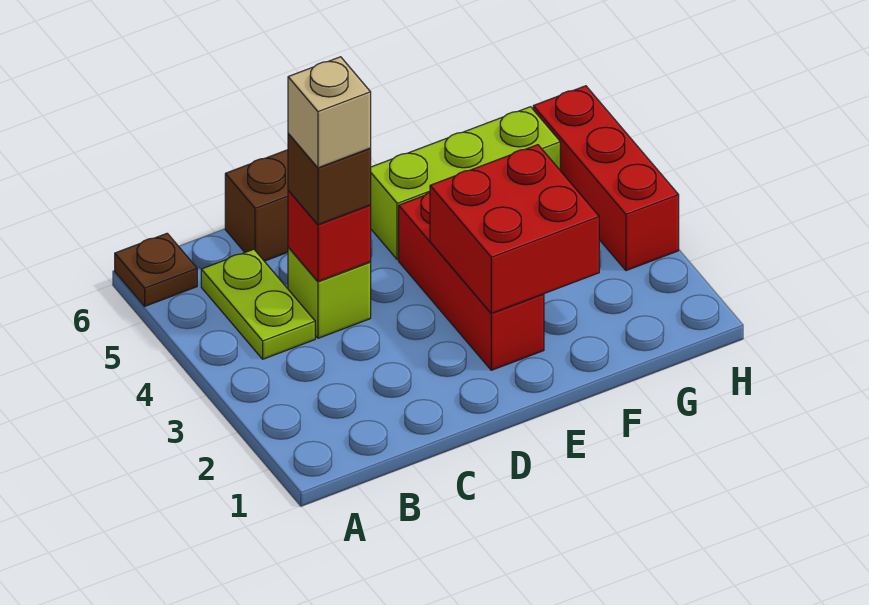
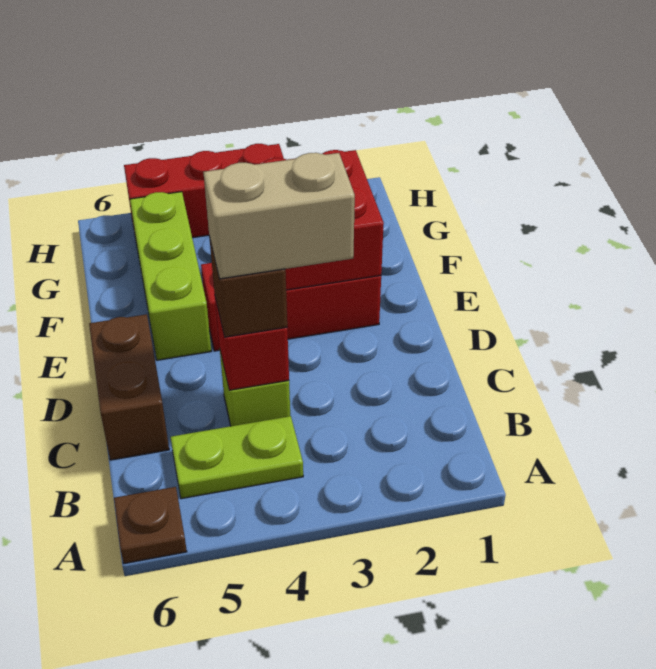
tan 1x1 brick [288,57,371,168] -> tan 1x2 brick [203,153,355,279]

